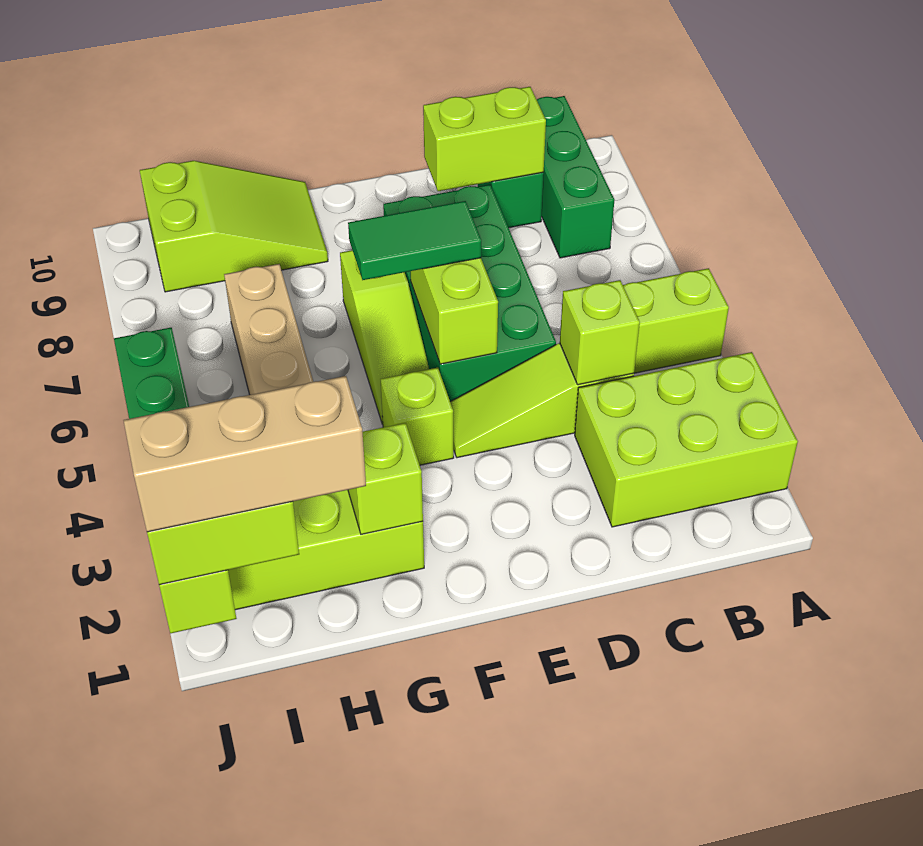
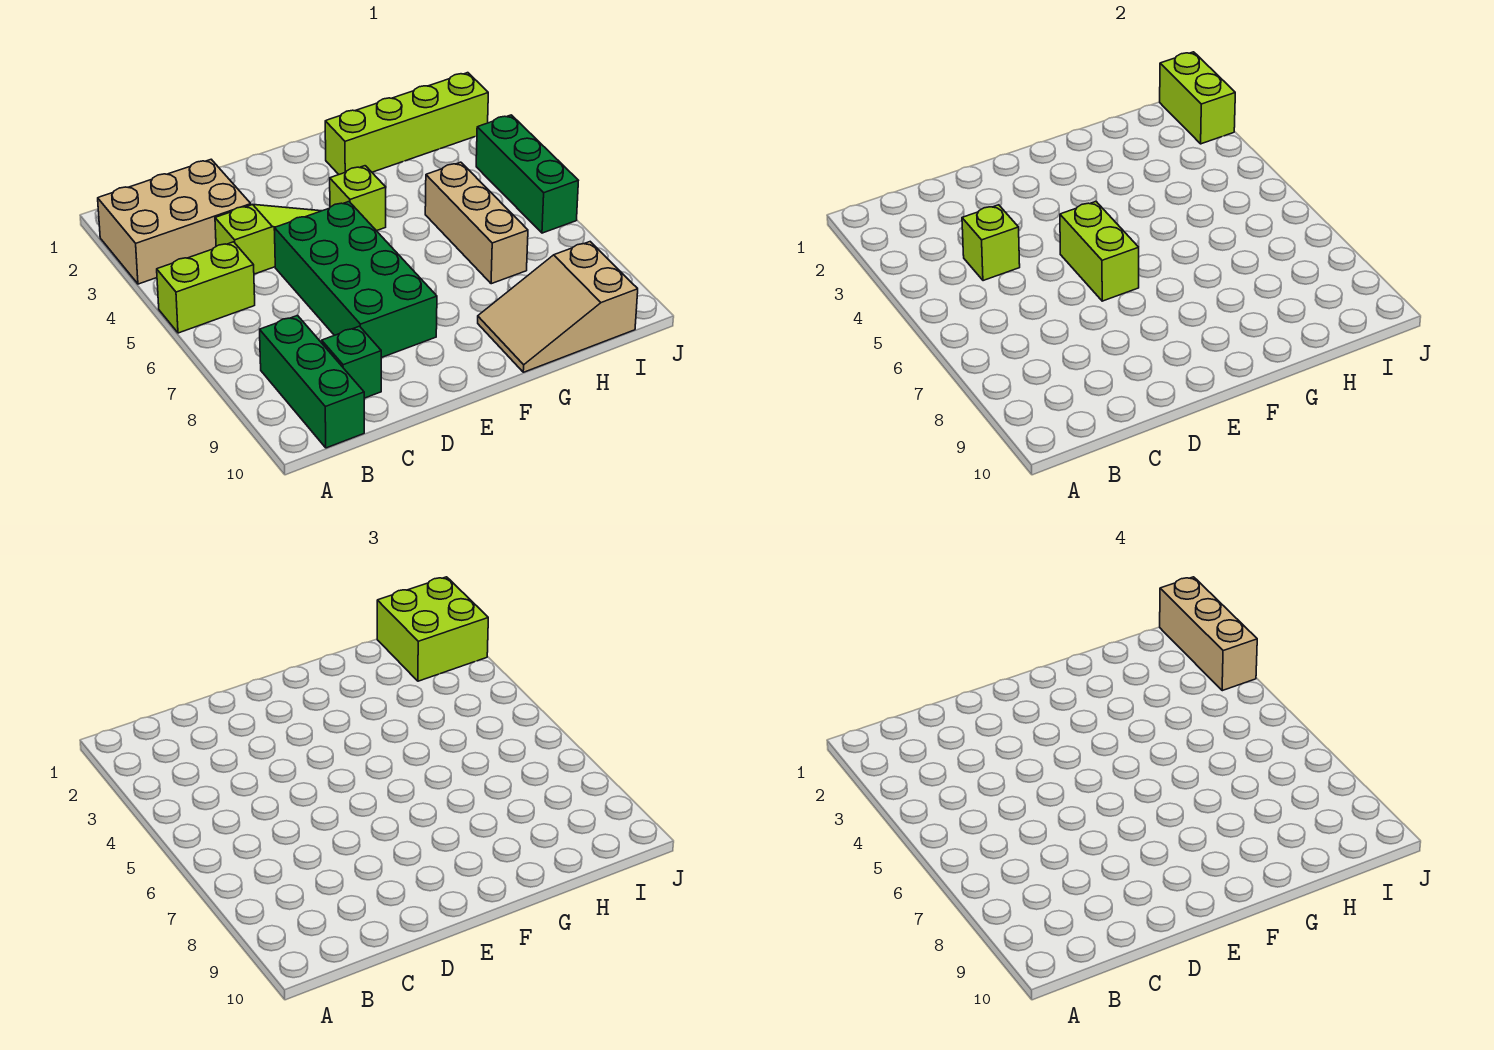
lime 2x3 brick [575,352,798,527] -> tan 2x3 brick [98,159,251,284]
lime 1x2 brick [423,87,546,191] -> none
green 1x2 tile [348,201,481,280] -> none
lime 1x3 slope [340,250,429,424] -> none
lime 1x1 brick [348,423,423,534] -> none
lime 2x3 slope [140,161,328,292] -> tan 2x3 slope [478,242,638,372]
tan 1x3 brick [124,376,366,532] -> tan 1x3 brick turned to [1160,577,1257,691]

